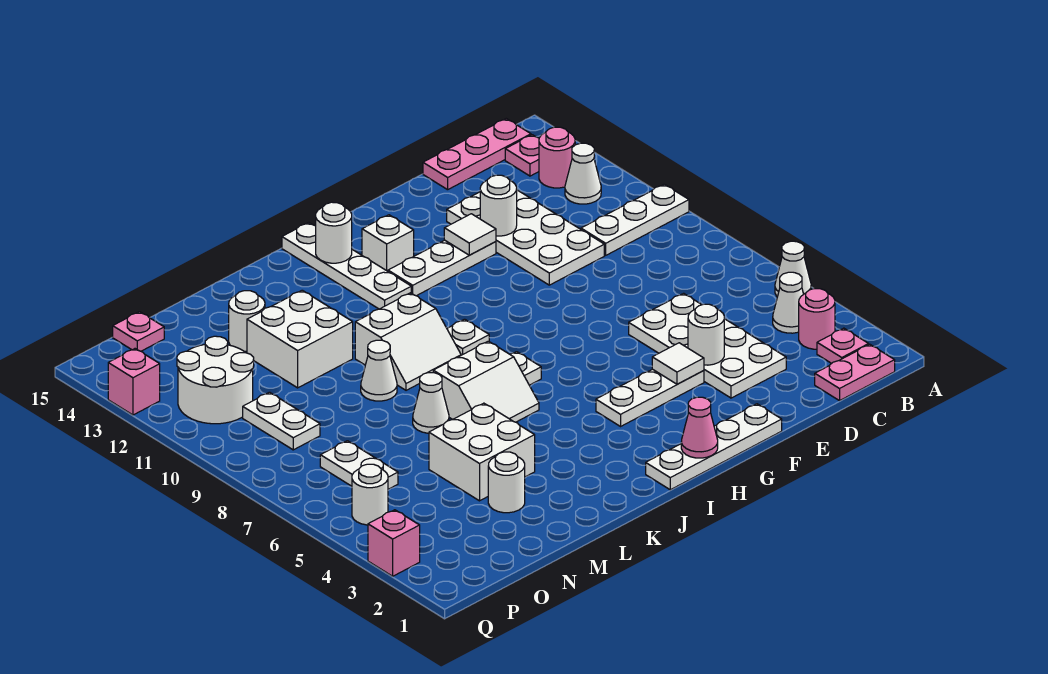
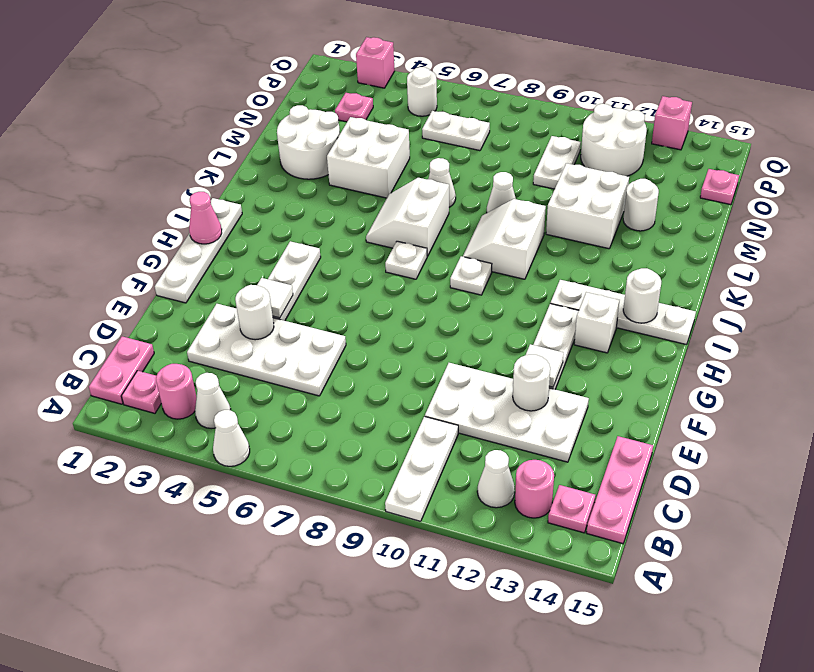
white 1x1 round brick [488,452,525,513] -> white 2x2 round brick [277,105,340,179]
none -> pink 1x1 plate [335,93,373,122]
white 1x2 plate [243,392,320,450] -> white 1x2 plate turned to [533,136,581,189]

